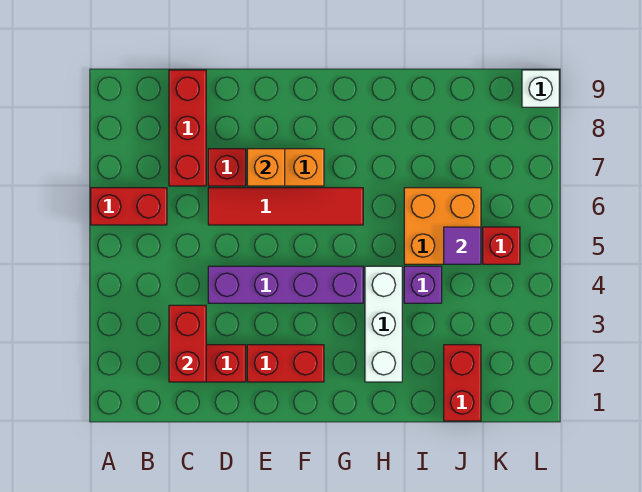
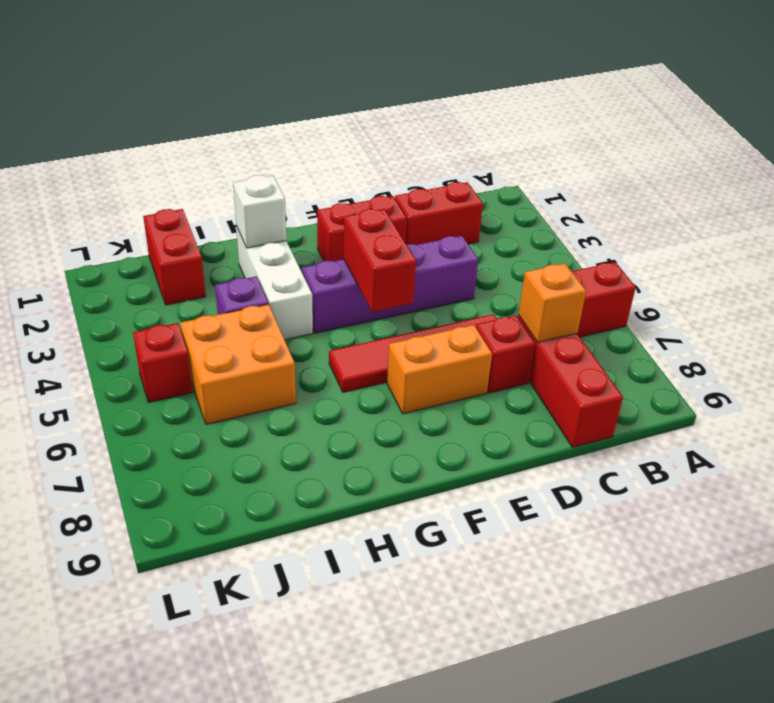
red 1x2 brick [169,305,206,382] -> red 1x2 brick moved to [344,209,416,312]
orange 1x1 brick [247,149,285,186] -> orange 1x1 brick moved to [518,263,586,342]
purple 1x1 tile [444,227,481,264] -> none
white 1x1 brick [522,70,559,107] -> white 1x1 brick moved to [233,175,286,248]

